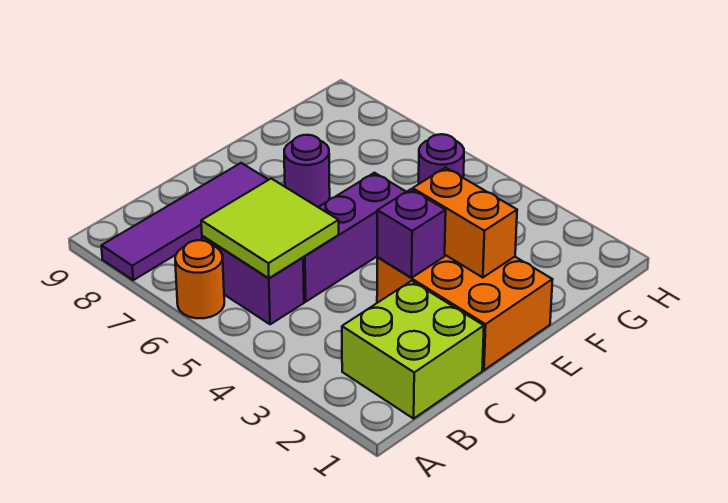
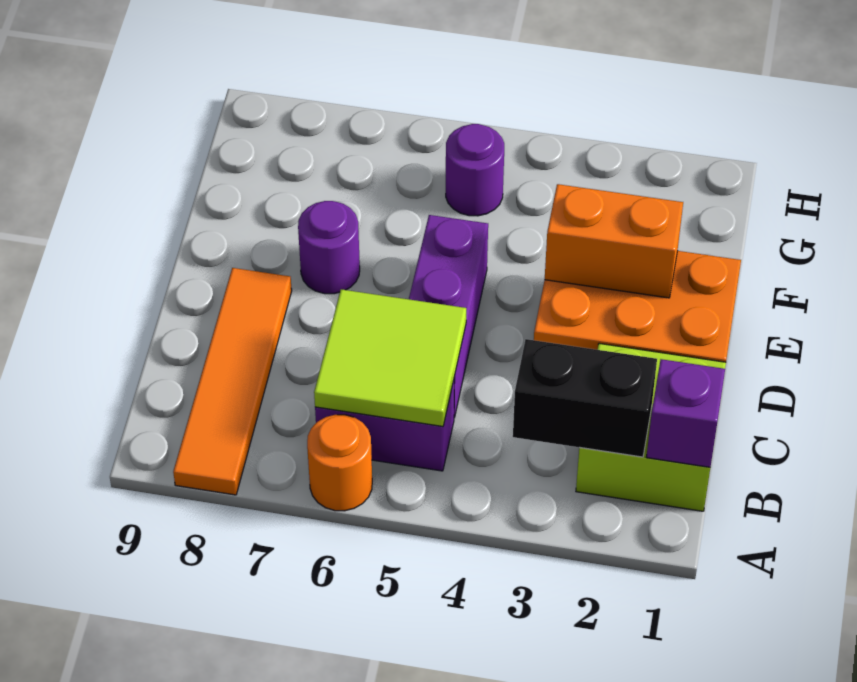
purple 1x4 tile [101,163,268,280] -> orange 1x4 tile [173,268,292,495]
none -> black 1x2 brick [513,339,657,457]
purple 1x1 brick [377,189,446,278] -> purple 1x1 brick moved to [647,359,725,467]

